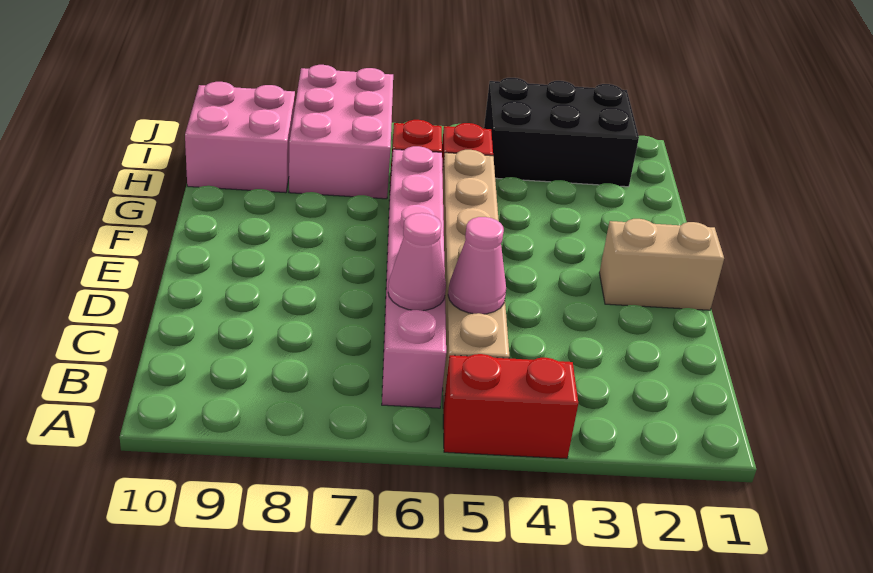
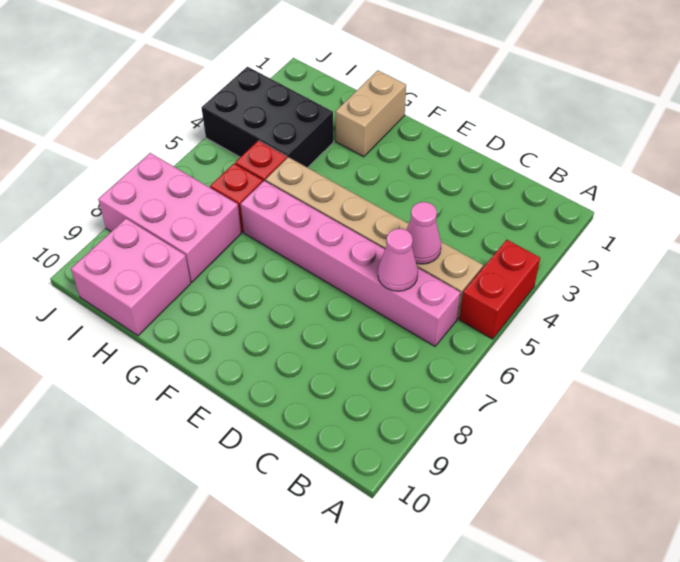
tan 1x2 brick [599,219,724,310] -> tan 1x2 brick moved to [335,70,406,157]
black 2x3 brick [484,78,639,187] -> black 2x3 brick turned to [202,67,334,168]

